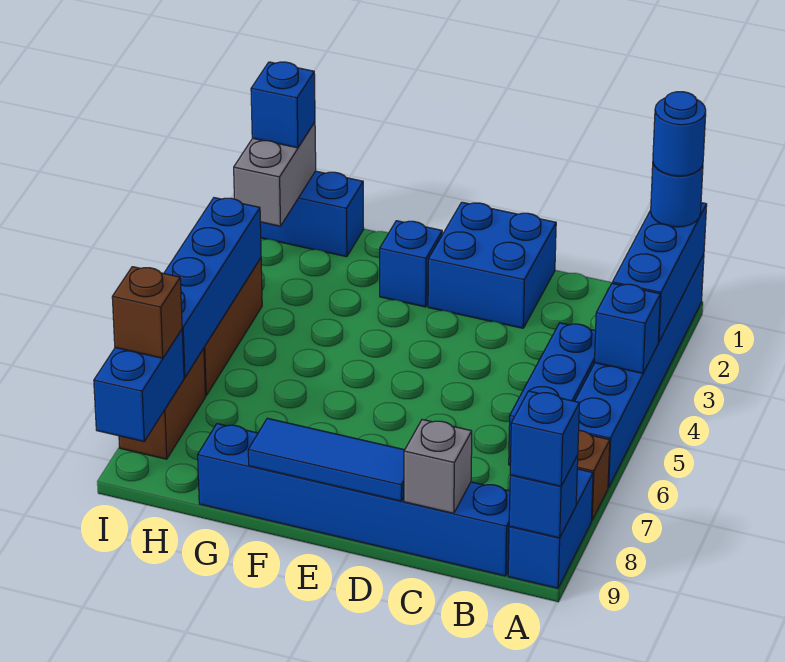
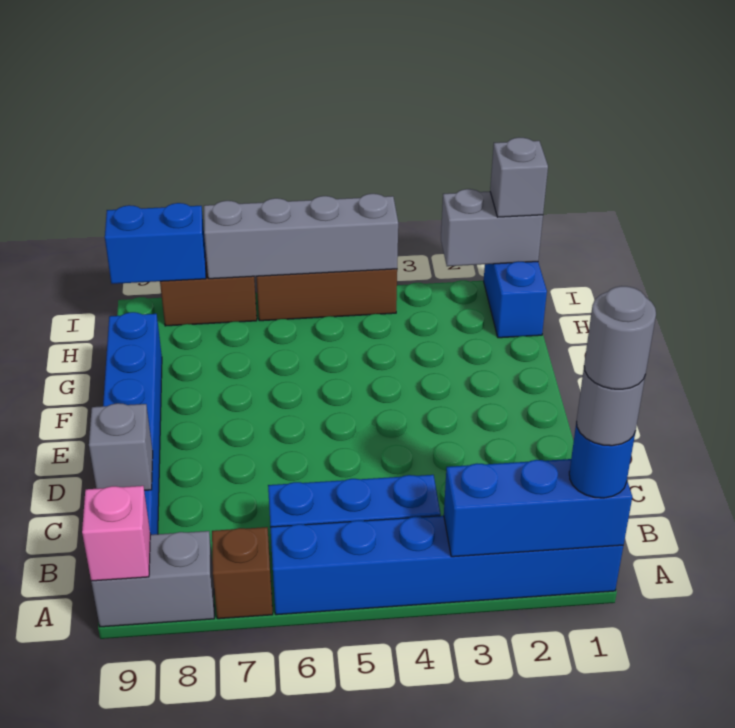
blue 1x1 round brick [653,92,706,176] -> grey 1x1 round brick [576,368,645,446]
none -> grey 1x1 round brick [584,286,656,389]
blue 1x1 brick [595,283,660,373] -> none
blue 1x2 brick [508,469,593,588] -> grey 1x2 brick [91,531,214,627]
blue 1x1 brick [509,456,578,538] -> pink 1x1 brick [82,486,151,581]
blue 1x1 brick [510,391,579,486] -> none
blue 2x2 brick [428,202,556,328] -> none
blue 1x3 tile [248,418,404,501] -> none
blue 1x1 brick [380,221,442,307] -> none
blue 1x1 brick [251,62,315,148] -> grey 1x1 brick [490,138,548,217]
blue 1x4 brick [164,198,261,377] -> grey 1x4 brick [204,194,398,279]
brown 1x1 brick [112,267,182,358] -> none

